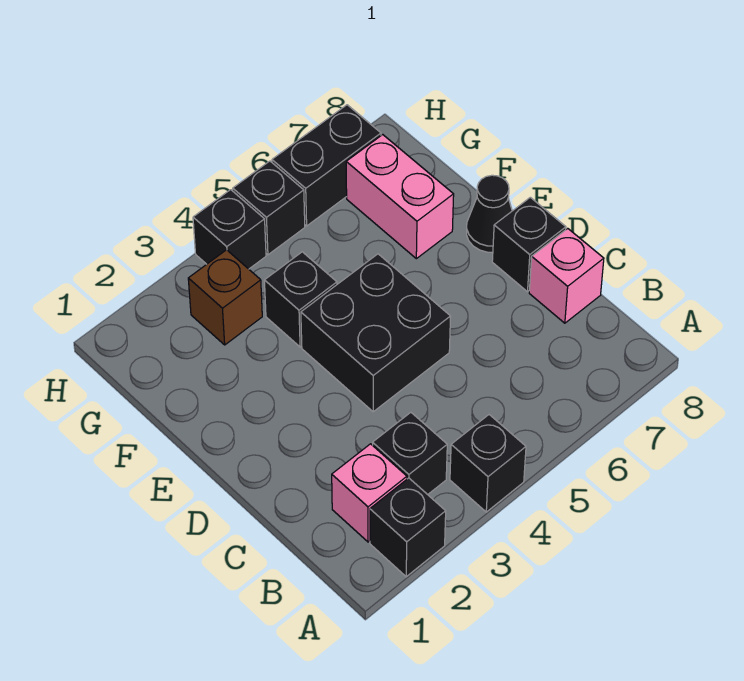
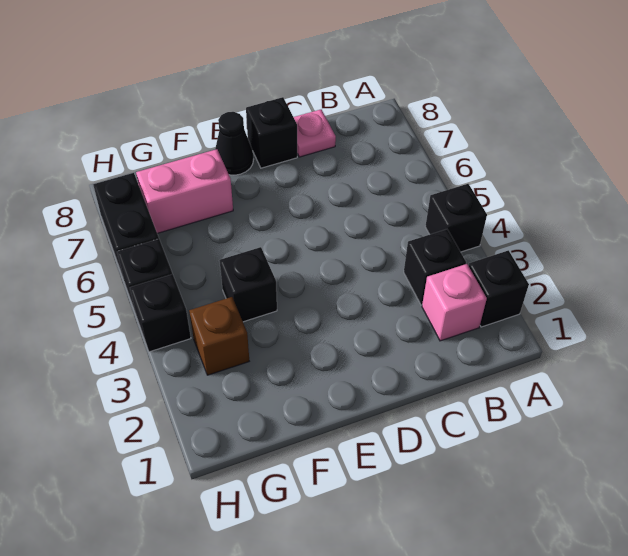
pink 1x1 brick [529,228,604,323] -> pink 1x1 plate [294,110,336,157]
black 2x2 brick [301,254,451,412] -> none

